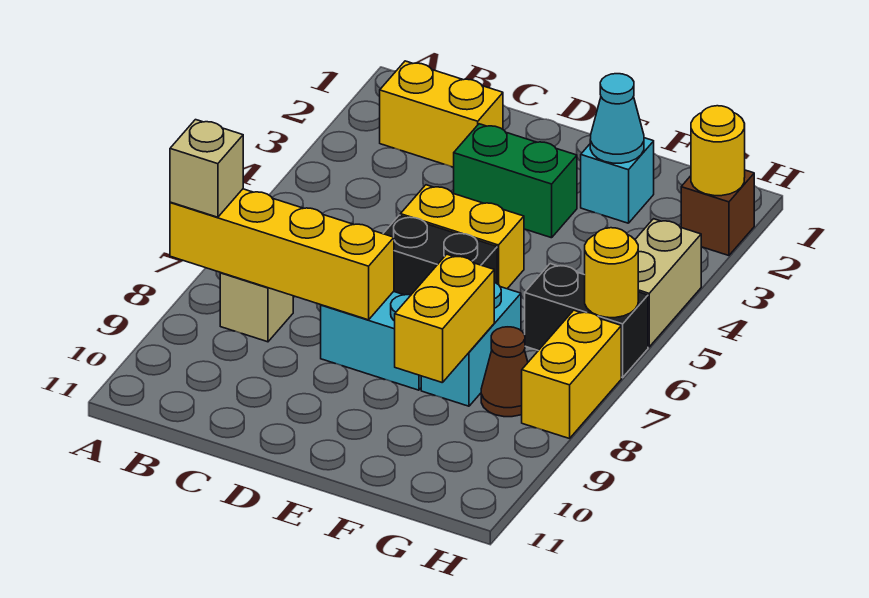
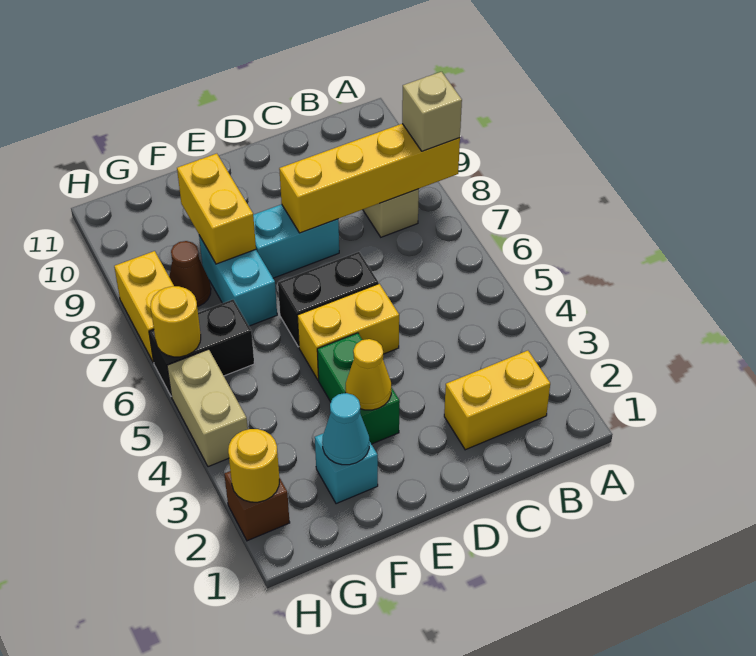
green 1x2 brick [454,124,577,238] -> green 1x2 brick turned to [317,333,400,444]
none -> yellow 1x1 cone [346,339,391,410]

